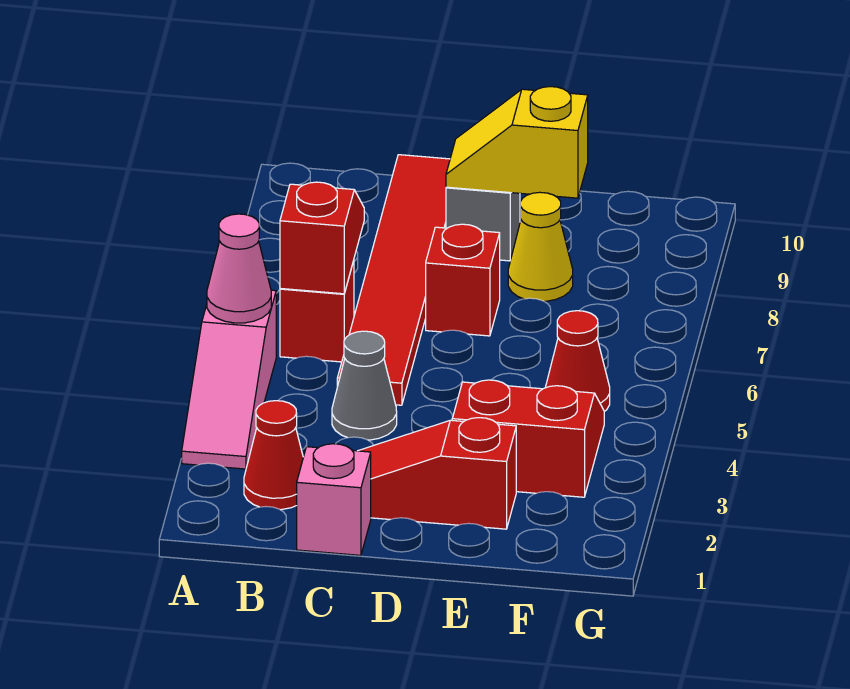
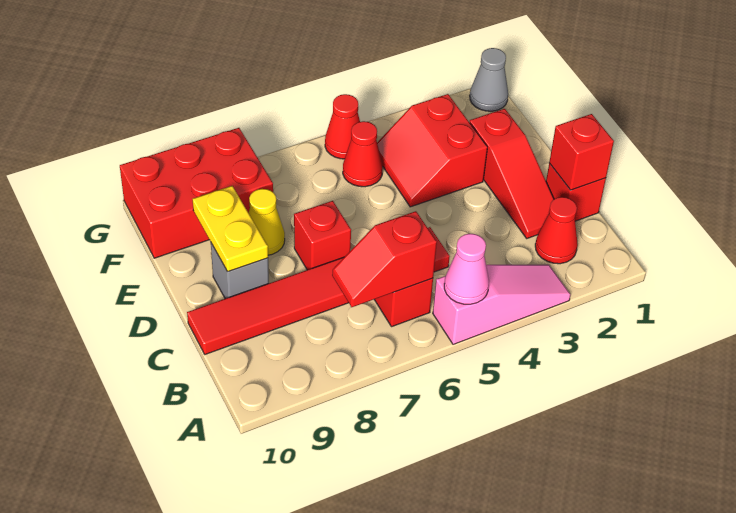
pink 1x1 brick [297,444,371,555] -> red 1x1 brick [546,163,606,221]
none -> red 1x1 brick [549,114,614,190]
grey 1x1 cone [332,331,397,440] -> grey 1x1 cone moved to [470,48,508,111]
yellow 1x2 slope [446,87,588,198] -> yellow 1x2 plate [193,186,268,272]
none -> red 2x3 brick [120,128,273,258]
none -> red 1x1 cone [325,94,360,159]

